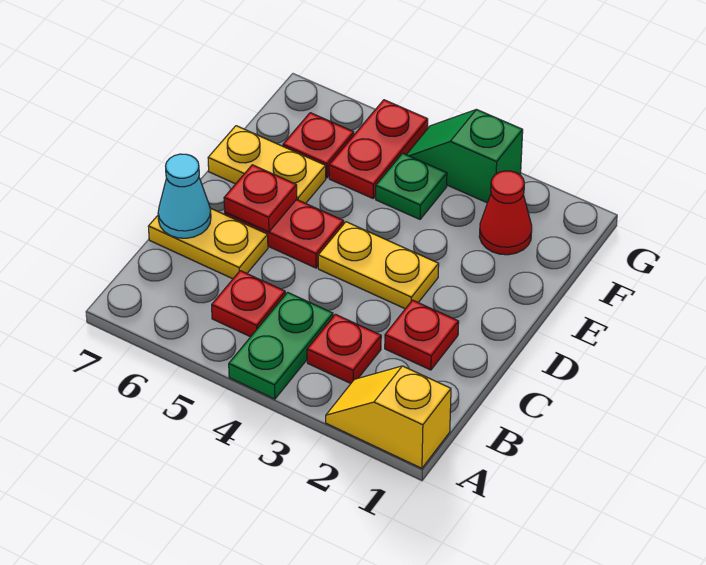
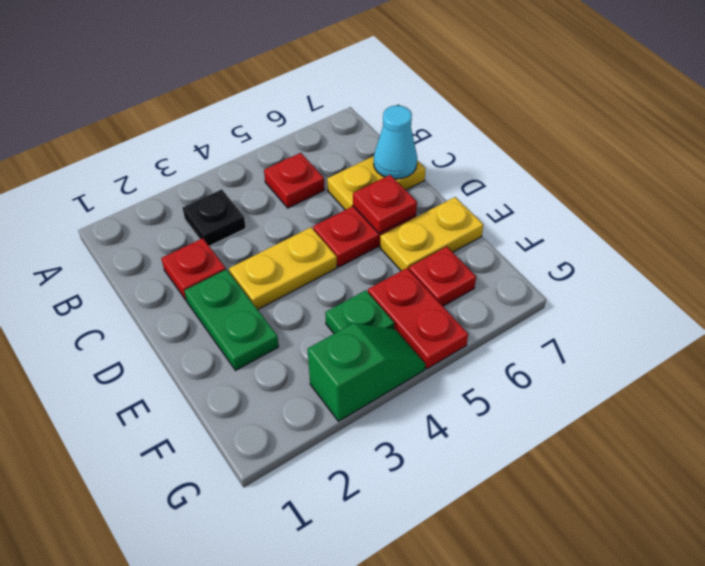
yellow 1x2 slope [326,366,451,468] -> none
green 1x2 plate [229,292,333,399] -> green 1x2 plate moved to [184,269,279,370]
red 1x1 plate [307,314,381,383] -> black 1x1 plate [183,189,246,246]
red 1x1 cone [479,171,532,255] -> none

